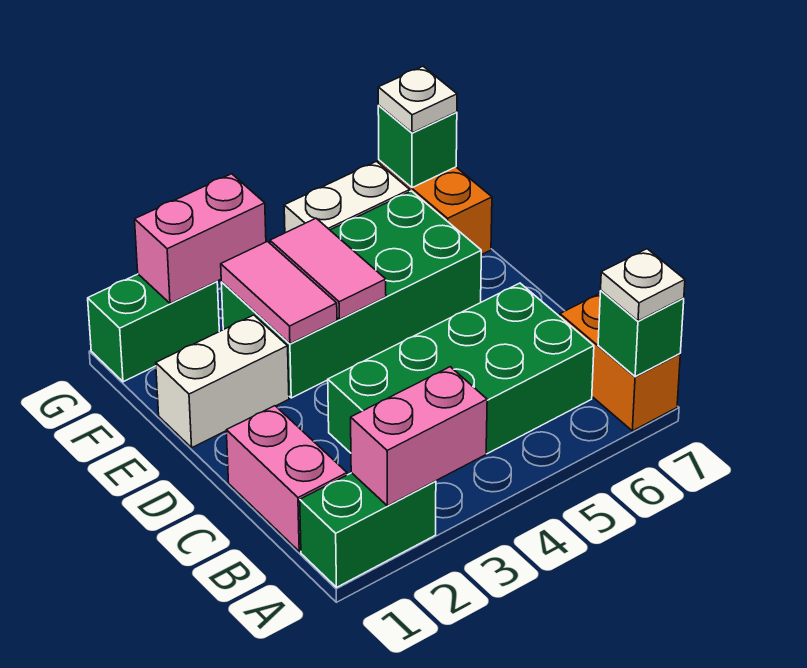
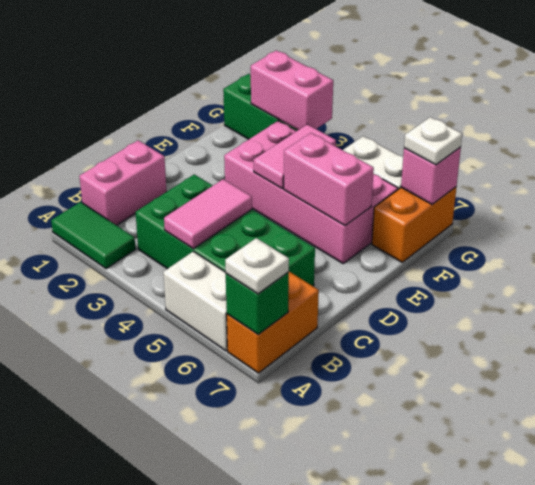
green 1x2 brick [300,473,436,587] -> green 1x2 tile [51,202,135,269]
pink 1x2 brick [351,367,487,506] -> pink 1x2 brick moved to [284,133,374,226]
white 1x2 brick [156,315,289,448] -> white 1x2 brick moved to [163,251,228,351]
green 2x4 brick [221,191,481,398] -> pink 2x4 brick [224,121,398,263]
pink 1x2 tile [221,242,337,344] -> pink 1x2 tile moved to [164,179,252,249]
green 1x1 brick [378,106,457,188] -> pink 1x1 brick [401,147,461,204]

